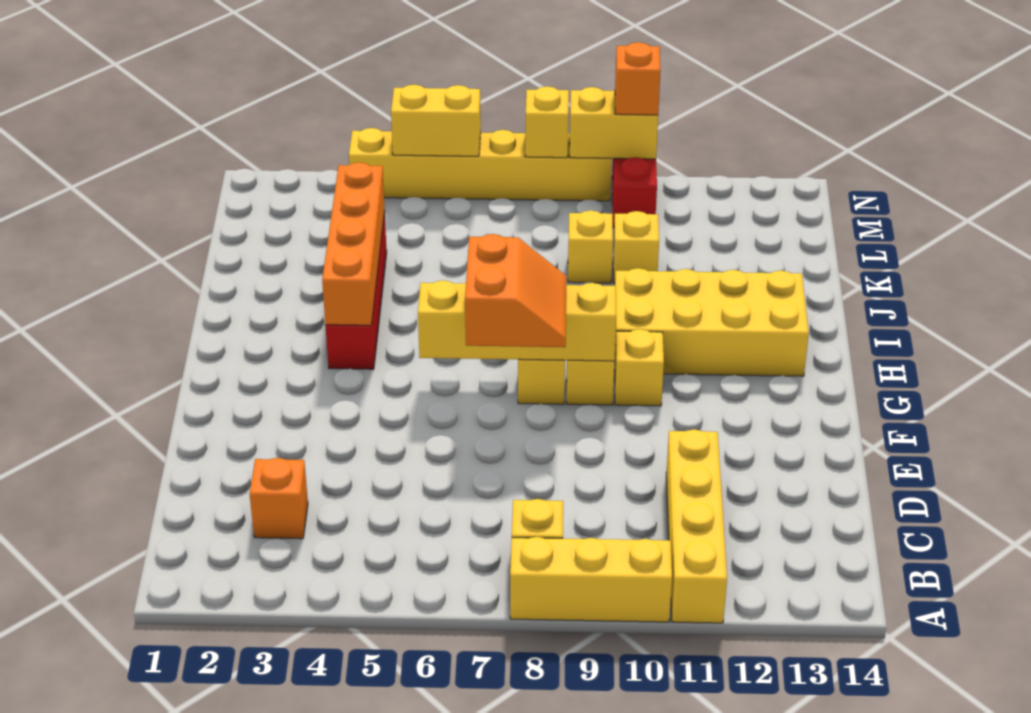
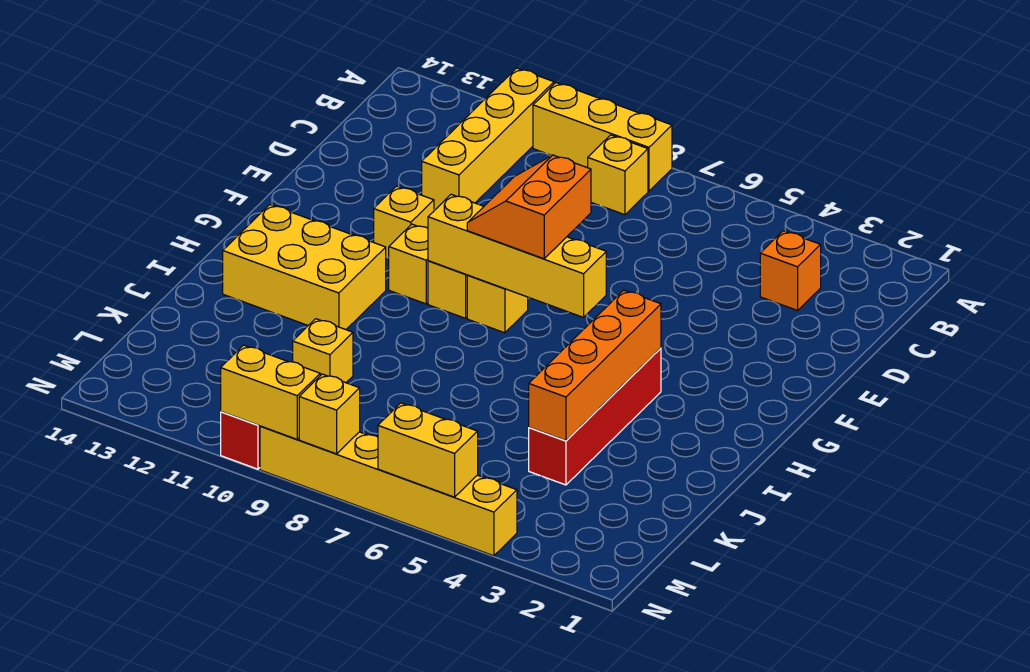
yellow 2x4 brick [615,268,809,376] -> yellow 2x3 brick [223,205,386,330]
yellow 1x1 brick [568,210,613,283] -> yellow 1x1 brick moved to [374,186,434,258]
orange 1x1 brick [615,42,661,115] -> none

